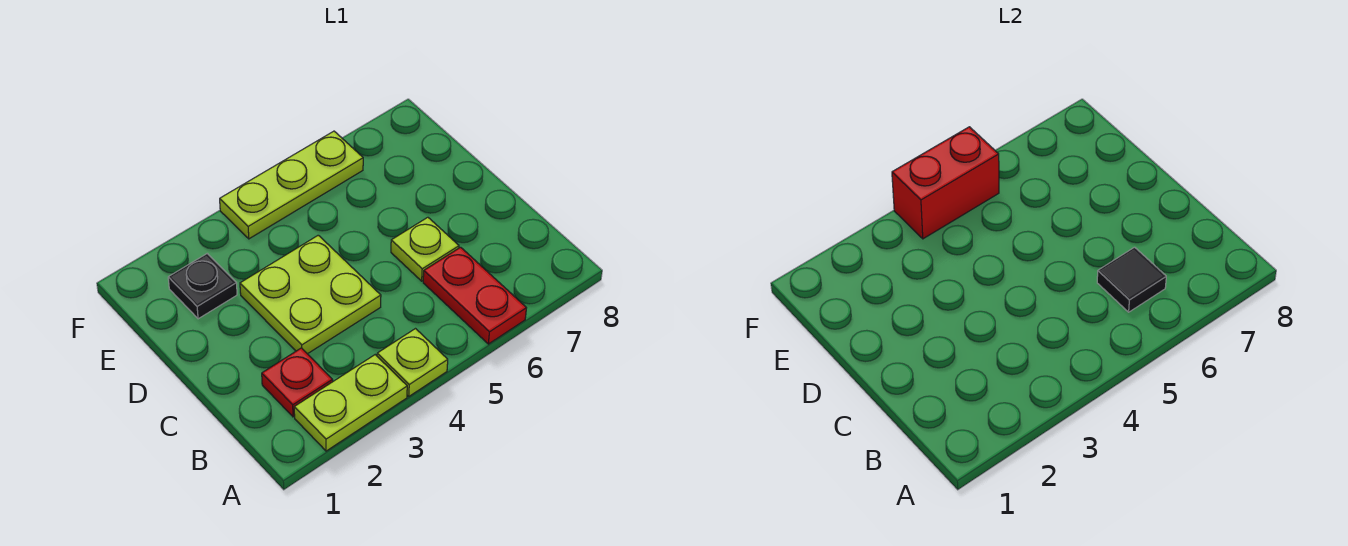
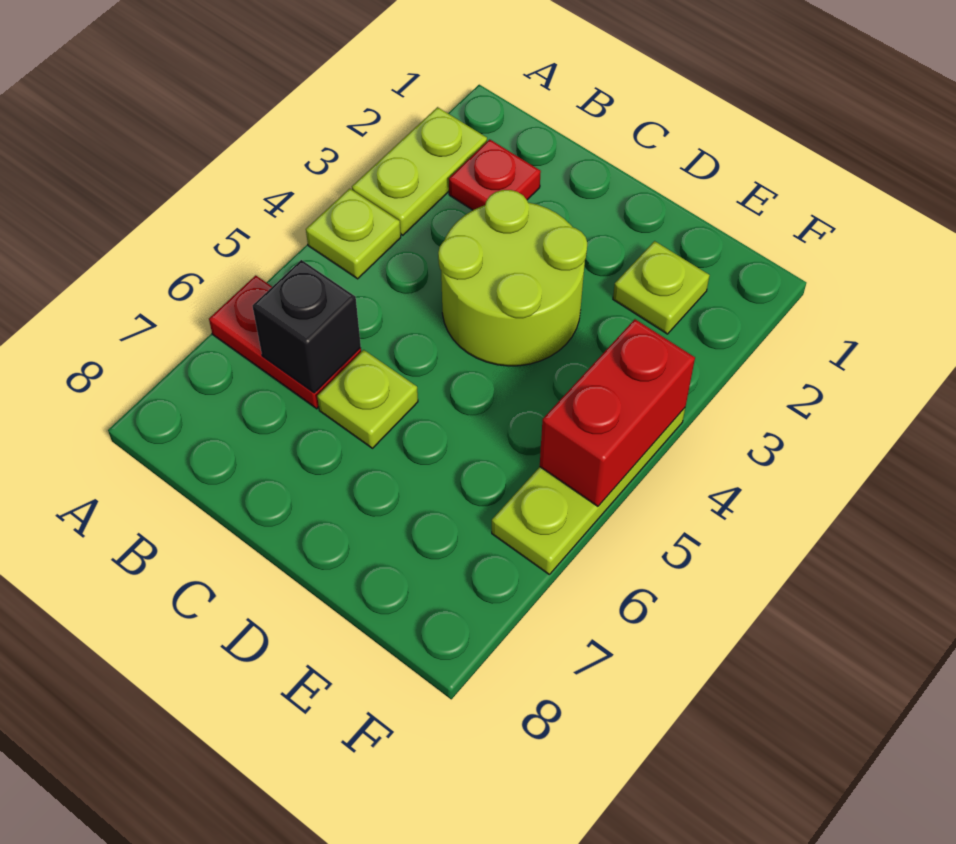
black 1x1 tile [1097,247,1166,312] -> black 1x1 brick [252,260,361,393]
lime 2x2 plate [240,235,381,354] -> lime 2x2 round brick [438,190,587,366]
black 1x1 plate [168,253,237,319] -> lime 1x1 plate [613,241,710,334]

